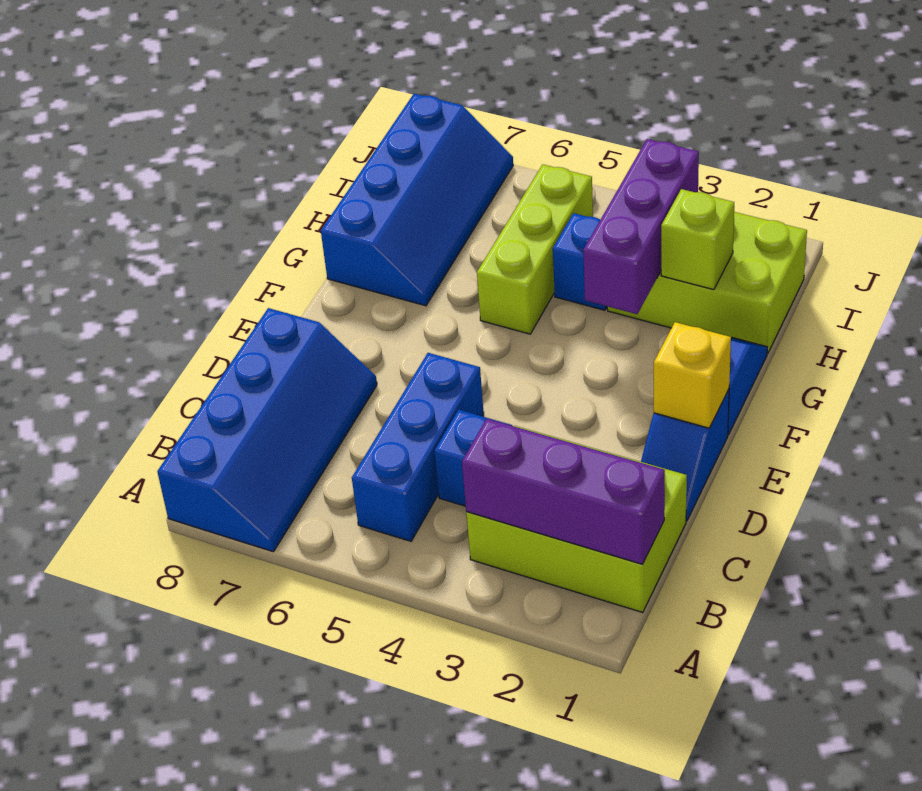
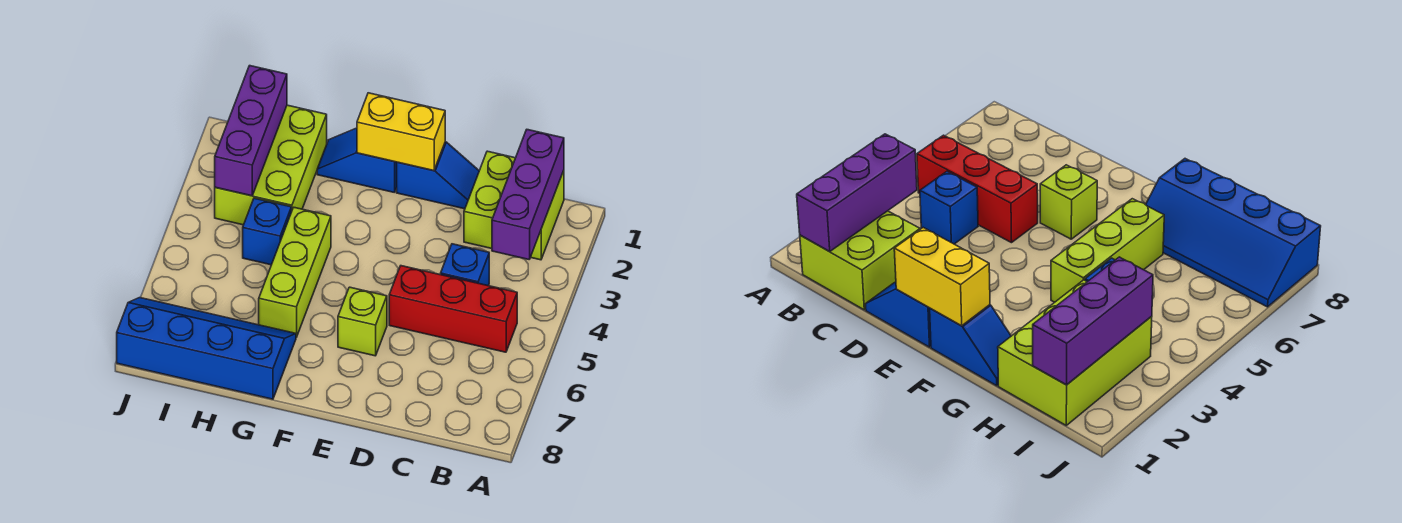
blue 2x4 slope [157,308,377,551] -> none
lime 2x3 brick [466,426,687,612] -> lime 2x2 brick [464,151,564,260]
blue 1x3 brick [352,353,484,541] -> red 1x3 brick [389,266,517,352]
yellow 1x1 brick [654,322,731,428] -> yellow 1x2 brick [357,93,445,171]
purple 1x3 brick [583,139,699,314] -> purple 1x3 brick turned to [215,66,287,196]
lime 1x3 brick [477,165,593,334] -> lime 1x3 brick turned to [259,207,331,337]
lime 1x1 brick [661,189,734,290] -> lime 1x1 brick moved to [338,287,387,356]

